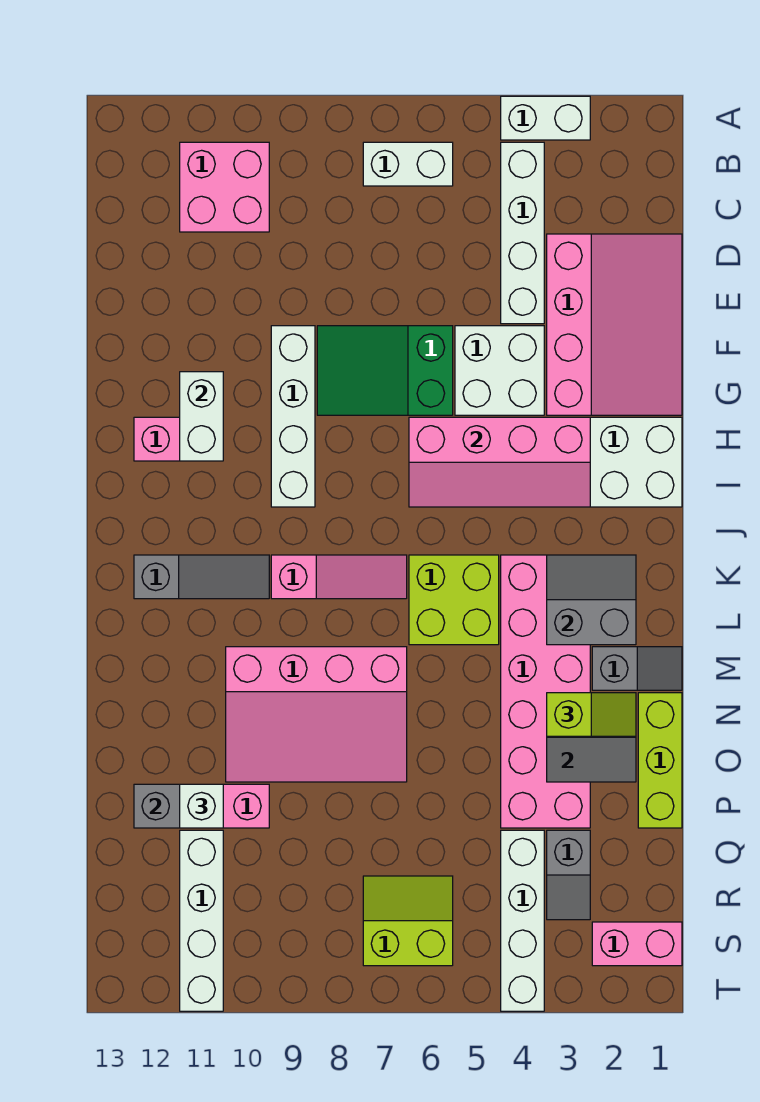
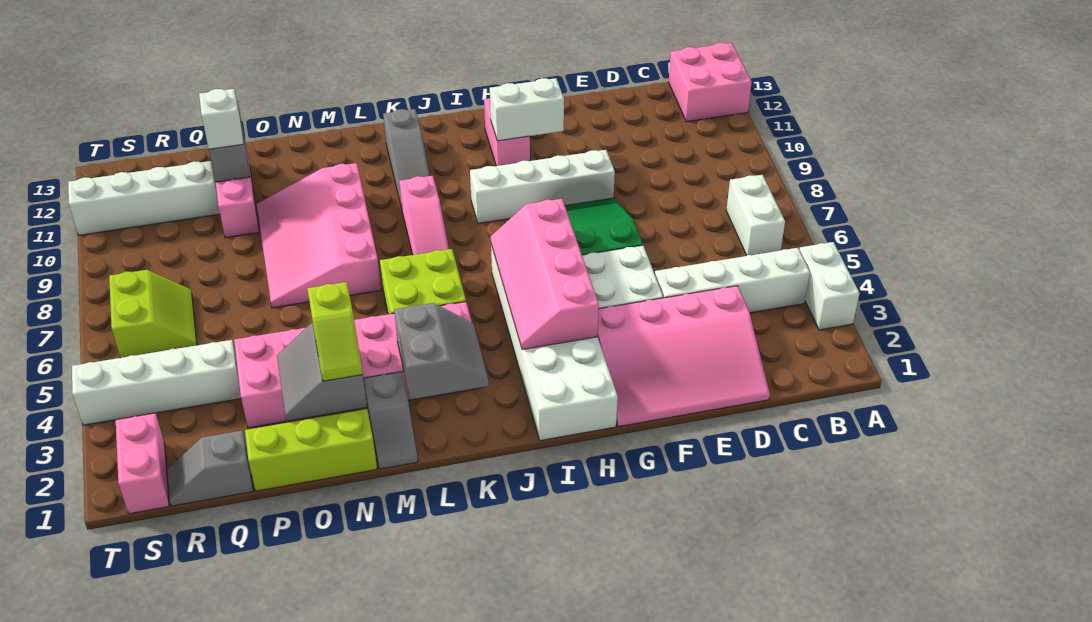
pink 2x2 brick [180,142,269,232] -> pink 2x2 brick moved to [669,43,752,122]
grey 1x2 slope [547,830,590,920] -> grey 1x2 slope moved to [167,430,253,506]

